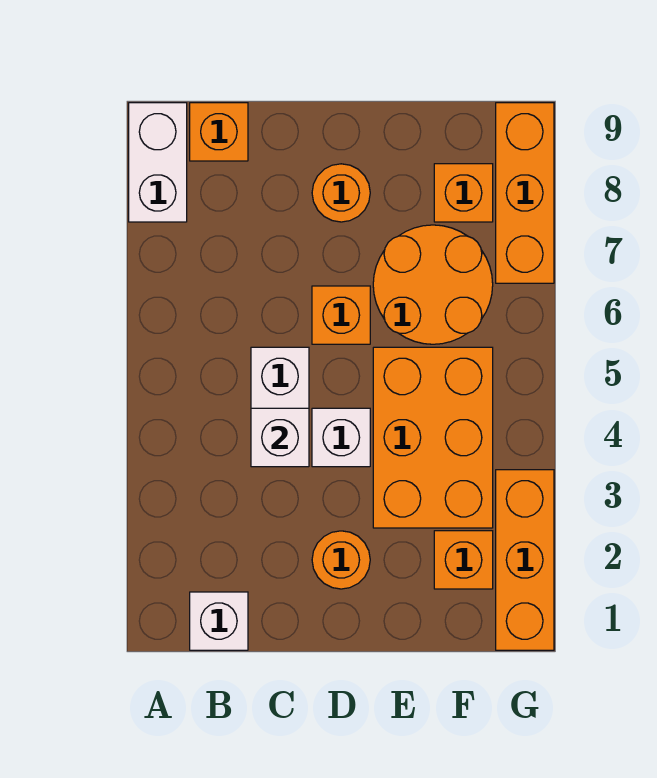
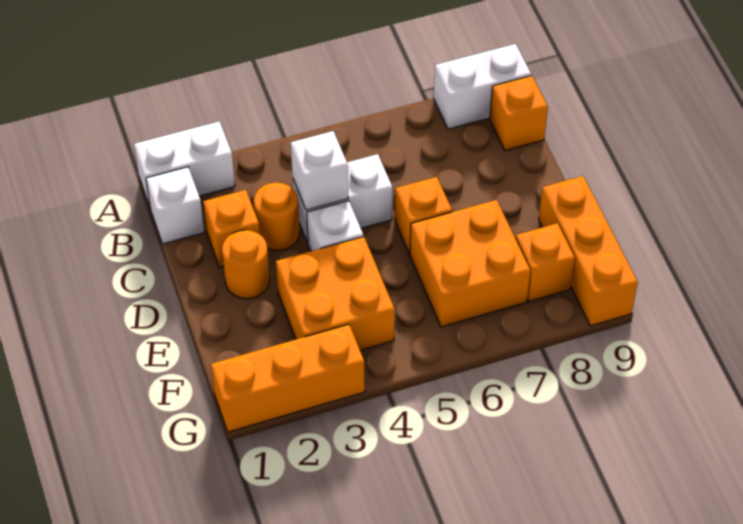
none -> white 1x2 brick [134,121,235,209]
orange 1x1 round brick [312,164,370,222] -> orange 1x1 round brick moved to [254,182,300,250]
orange 2x3 brick [373,347,493,528] -> orange 2x2 brick [276,237,395,350]
orange 2x2 round brick [373,225,493,344] -> orange 2x2 brick [410,200,530,327]
orange 1x1 brick [434,531,493,589] -> orange 1x1 brick moved to [203,190,260,267]
orange 1x3 brick [496,103,554,283] -> orange 1x3 brick turned to [539,176,638,326]

